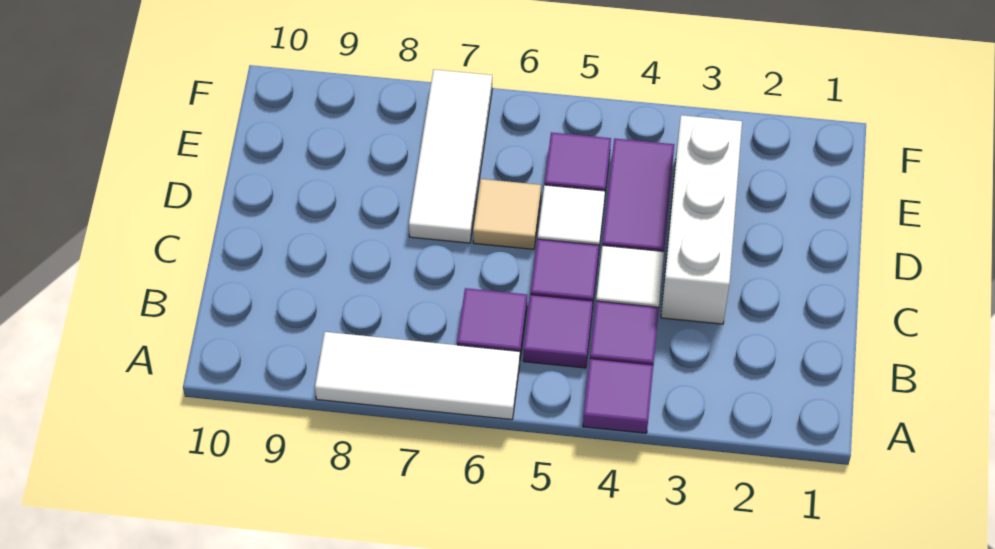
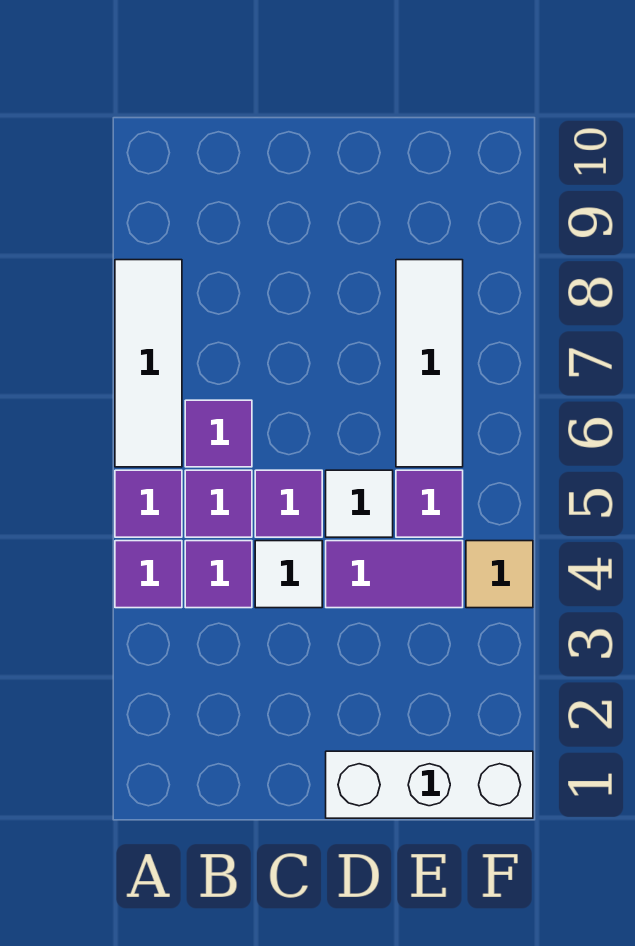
none -> purple 1x1 tile [115,470,182,537]
white 1x3 brick [661,115,742,324] -> white 1x3 brick moved to [326,751,533,818]
tan 1x1 tile [473,179,541,249] -> tan 1x1 tile moved to [466,541,533,608]
white 1x3 tile [409,70,492,243] -> white 1x3 tile turned to [396,260,463,467]

